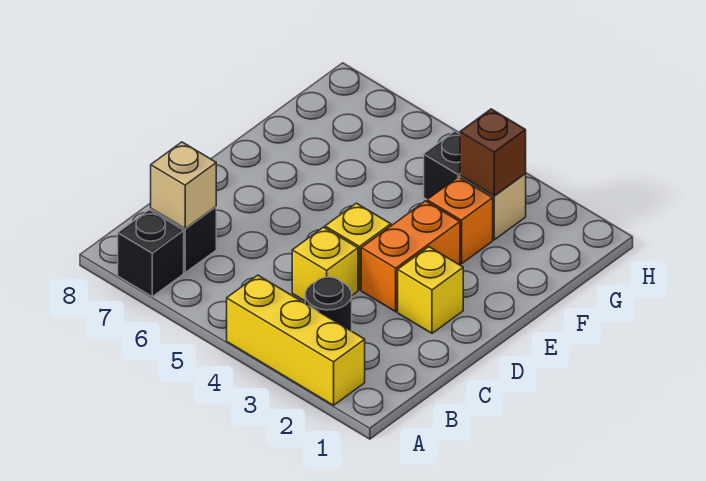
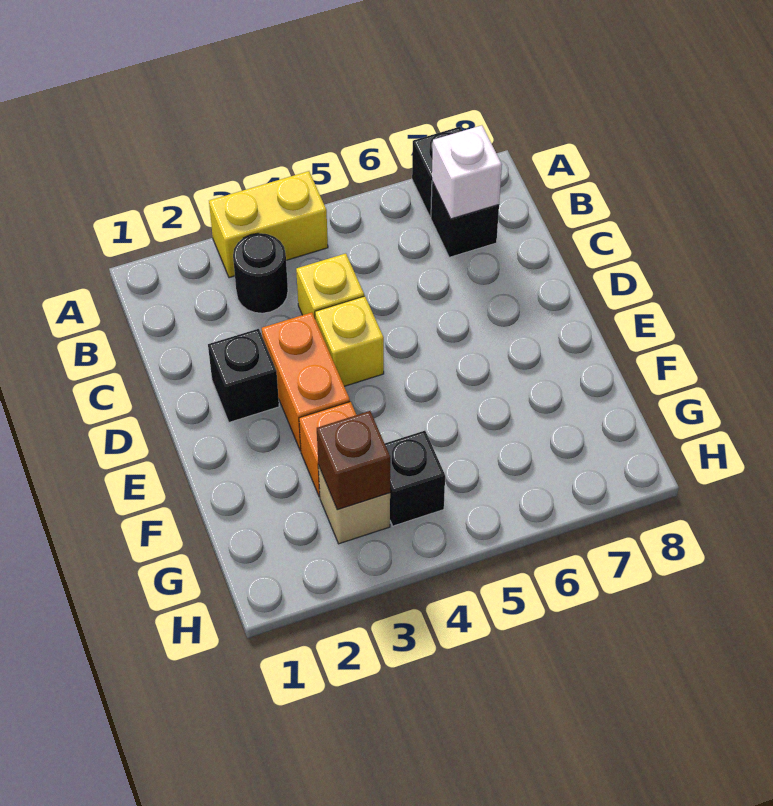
yellow 1x3 brick [227,275,365,405] -> yellow 1x2 brick [209,171,328,278]
tan 1x1 brick [151,142,216,229] -> white 1x1 brick [432,125,502,219]
yellow 1x1 brick [398,247,463,333] -> black 1x1 brick [208,329,279,422]

